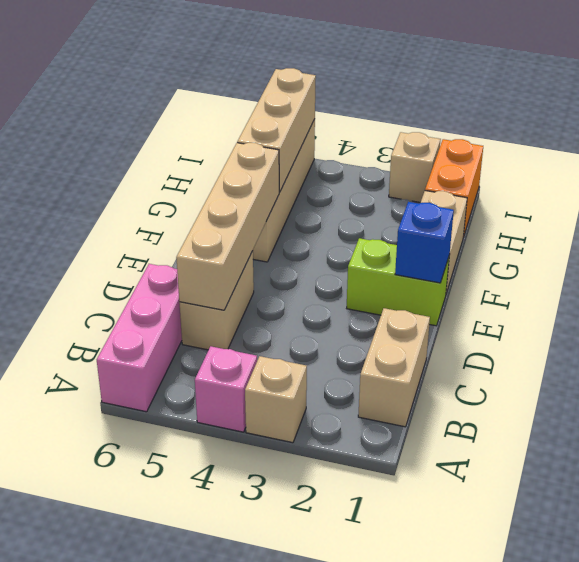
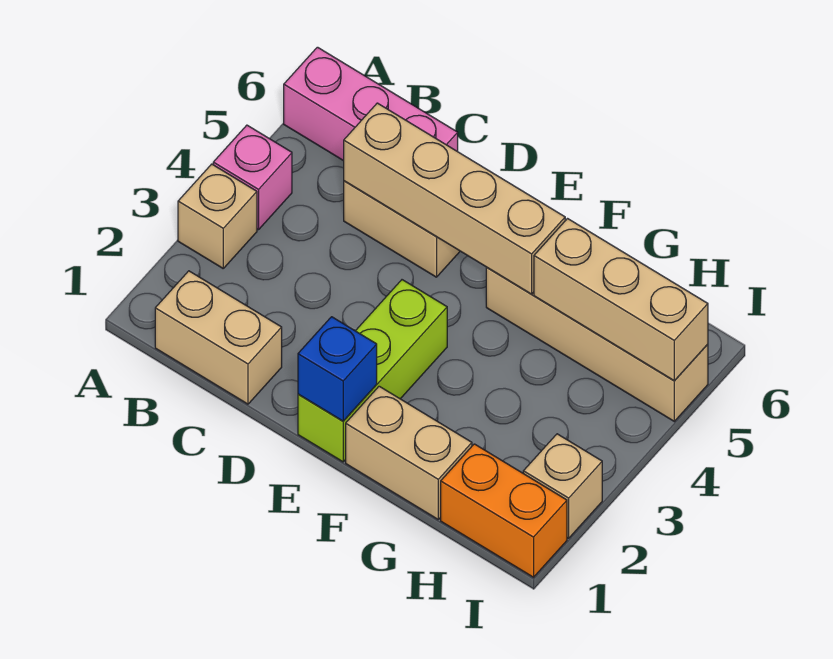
lime 1x2 brick [347,238,449,326] -> lime 1x3 brick [298,280,447,462]

